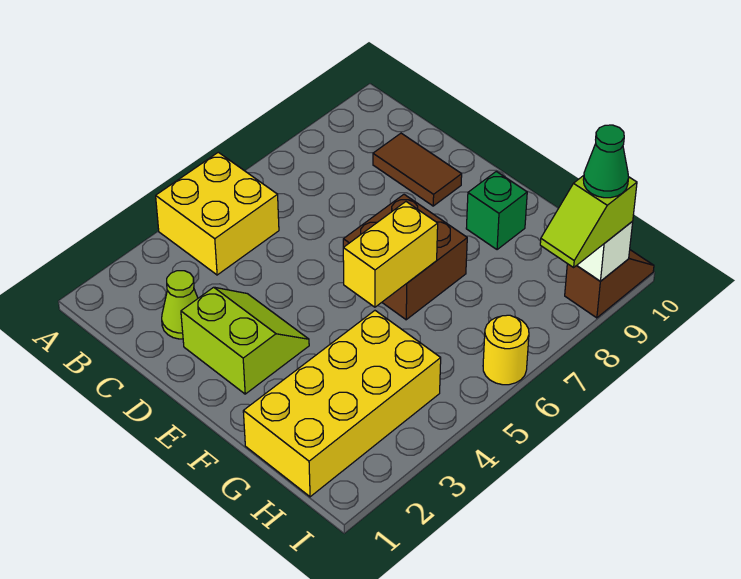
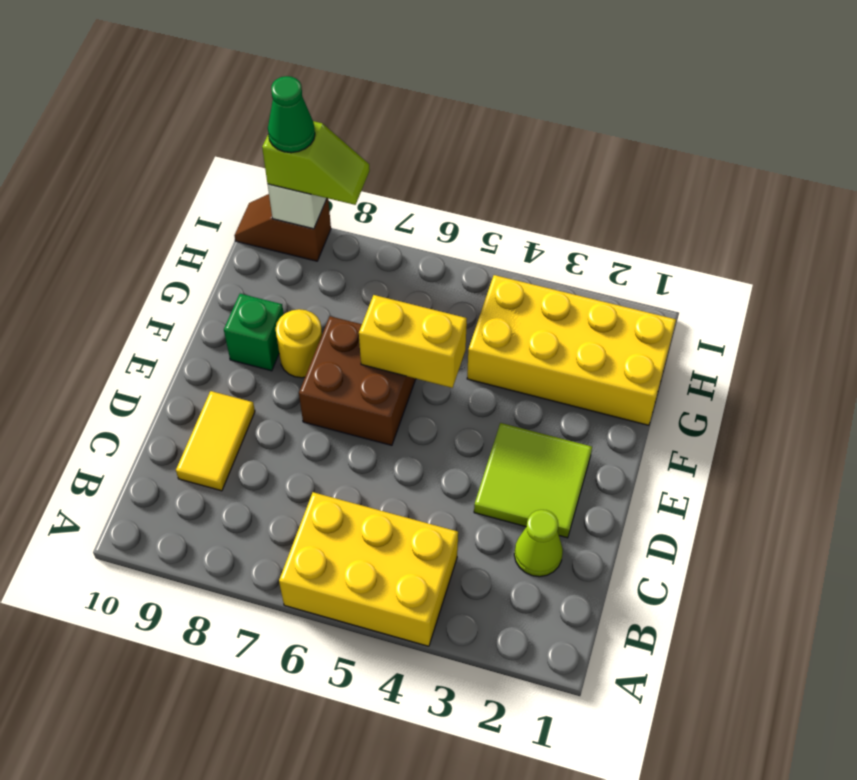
yellow 2x2 brick [156,152,279,275] -> yellow 2x3 brick [279,492,458,646]
brown 1x2 tile [373,133,462,206] -> yellow 1x2 tile [176,391,255,491]
lime 2x2 slope [181,287,309,394] -> lime 2x2 tile [474,423,592,538]
yellow 1x1 round brick [483,315,529,385] -> yellow 1x1 round brick moved to [276,309,322,378]

